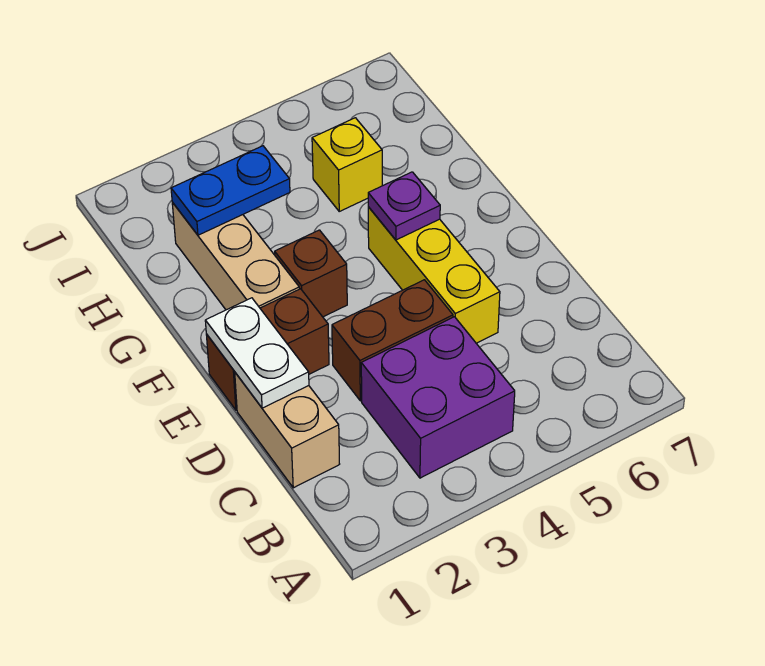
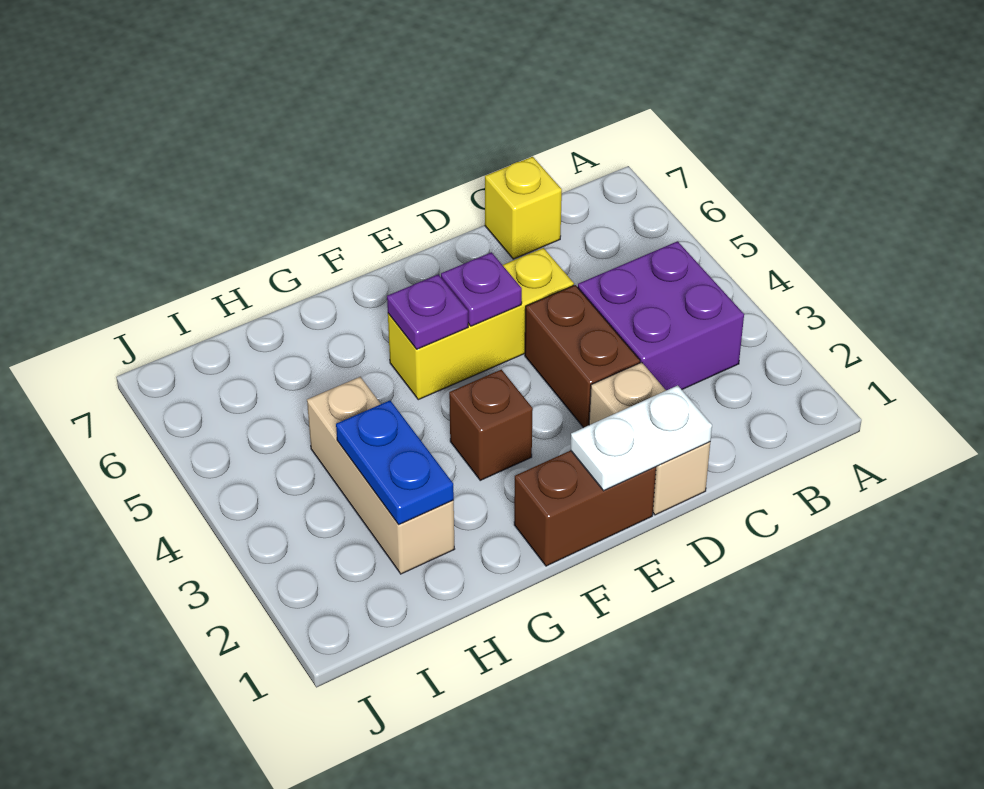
tan 1x2 brick [235,373,339,488] -> tan 1x2 brick turned to [589,362,710,515]
brown 1x2 brick [206,289,329,410] -> brown 1x2 brick turned to [514,450,656,566]
none -> purple 1x1 plate [441,252,522,326]
tan 1x3 brick [172,202,299,310] -> tan 1x3 brick turned to [307,377,454,574]
yellow 1x1 brick [312,118,382,211] -> yellow 1x1 brick moved to [485,157,562,259]

